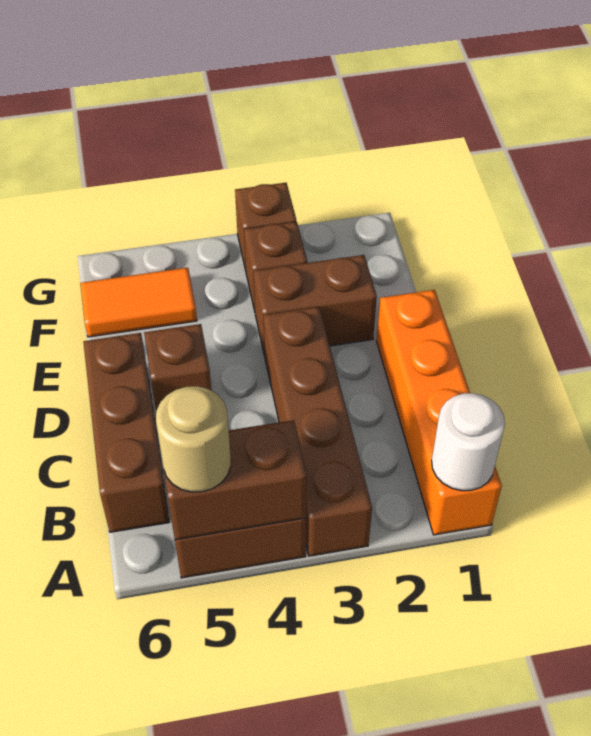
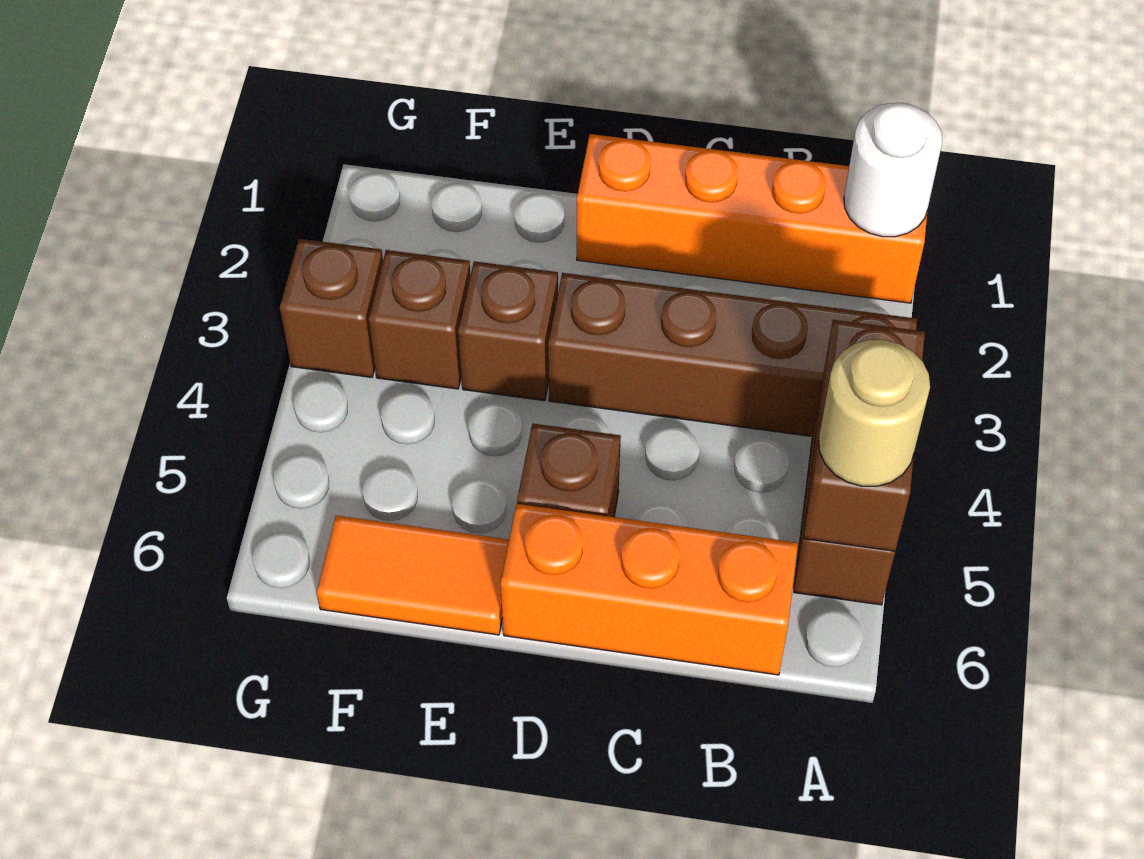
brown 1x3 brick [83,333,169,532] -> orange 1x3 brick [501,504,798,675]
brown 1x2 brick [253,255,377,356] -> brown 1x1 brick [458,261,558,401]
orange 1x2 tile [80,268,197,337] -> orange 1x2 tile turned to [317,516,509,635]

